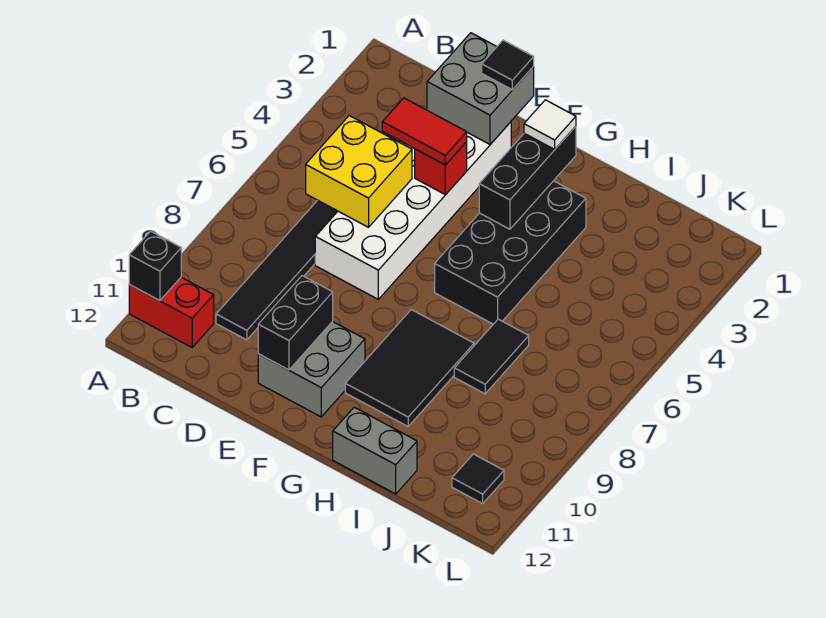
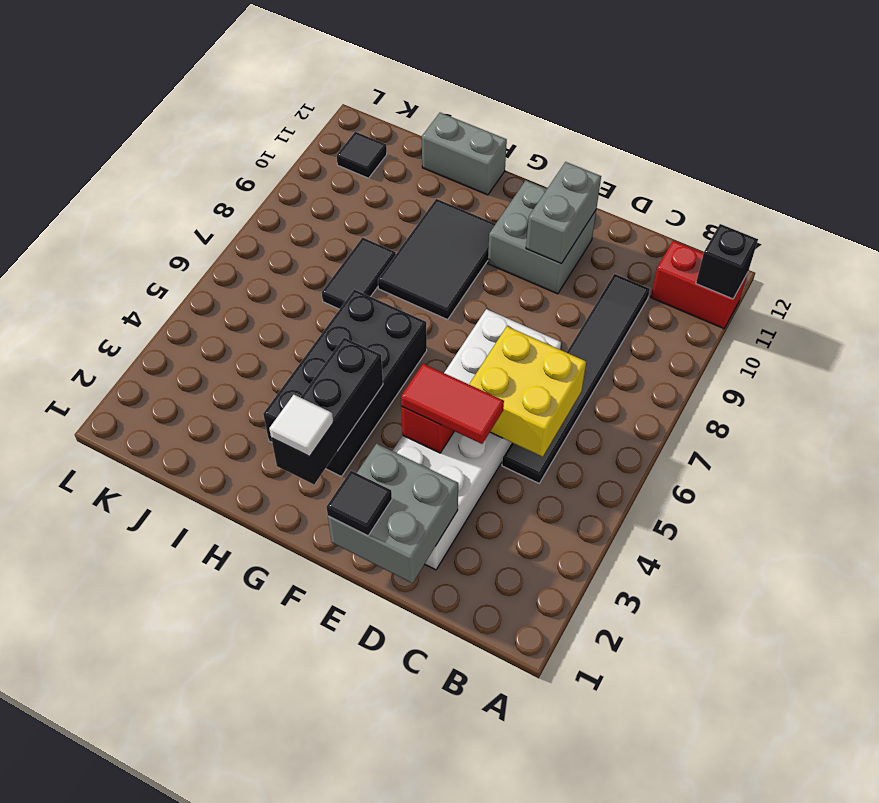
black 1x2 brick [258,276,333,370] -> grey 1x2 brick [526,162,601,264]

